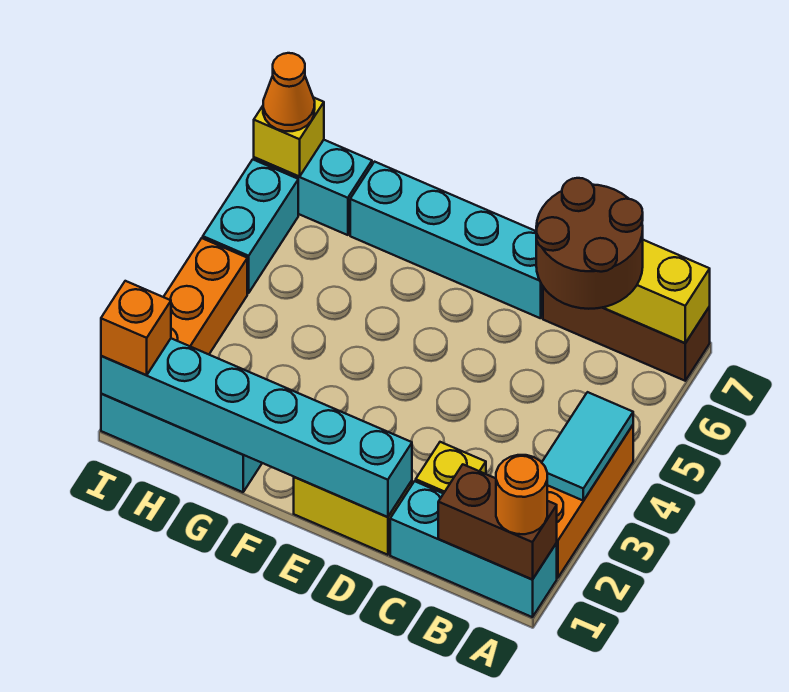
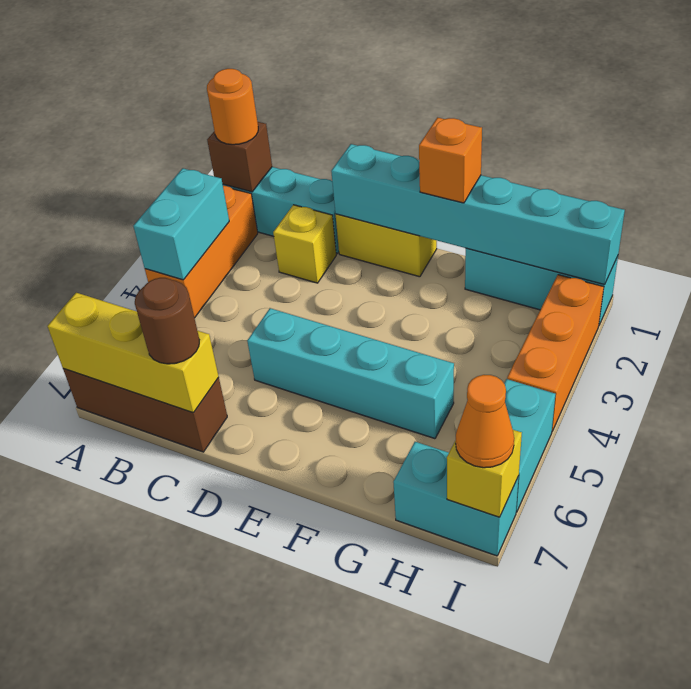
brown 1x2 brick [438,465,557,579] -> brown 1x1 brick [207,122,272,192]
cyan 1x2 tile [542,392,633,501] -> cyan 1x2 brick [133,168,229,280]
brown 2x2 round brick [536,178,643,309] -> brown 1x1 round brick [135,278,199,364]
cyan 1x4 brick [350,162,543,318] -> cyan 1x4 brick moved to [247,308,454,439]
orange 1x1 brick [101,281,171,375] -> orange 1x1 brick moved to [419,118,482,203]

